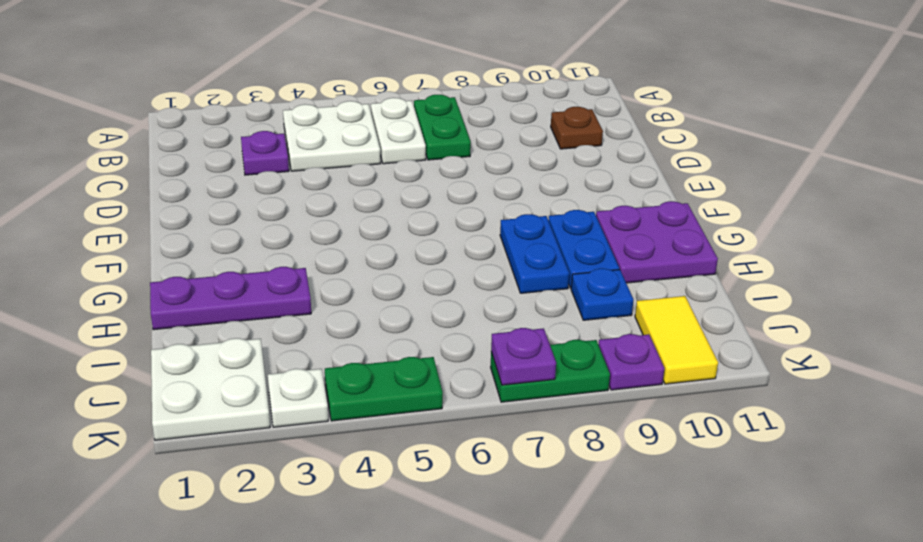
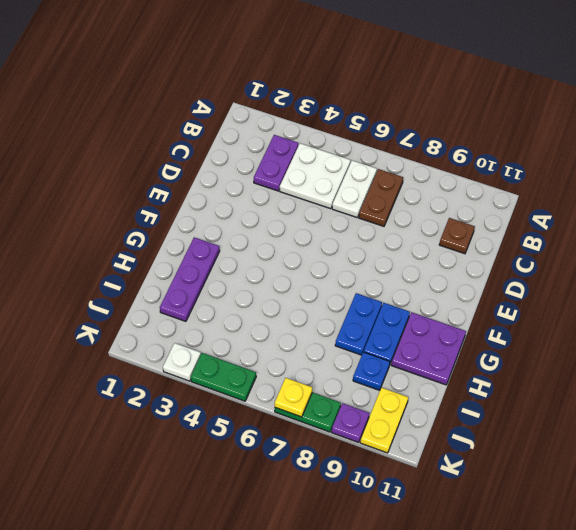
green 1x2 plate [414,95,471,160] -> brown 1x2 plate [359,169,403,226]
purple 1x1 plate [241,131,289,175] -> purple 1x2 plate [254,135,298,191]
purple 1x3 plate [150,267,311,330] -> purple 1x3 plate turned to [160,237,220,321]
white 2x2 plate [151,338,270,440] -> none
yellow 1x2 tile [635,296,718,384] -> yellow 1x2 plate [360,388,408,453]
purple 1x1 plate [491,328,556,385] -> yellow 1x1 plate [275,378,312,417]

